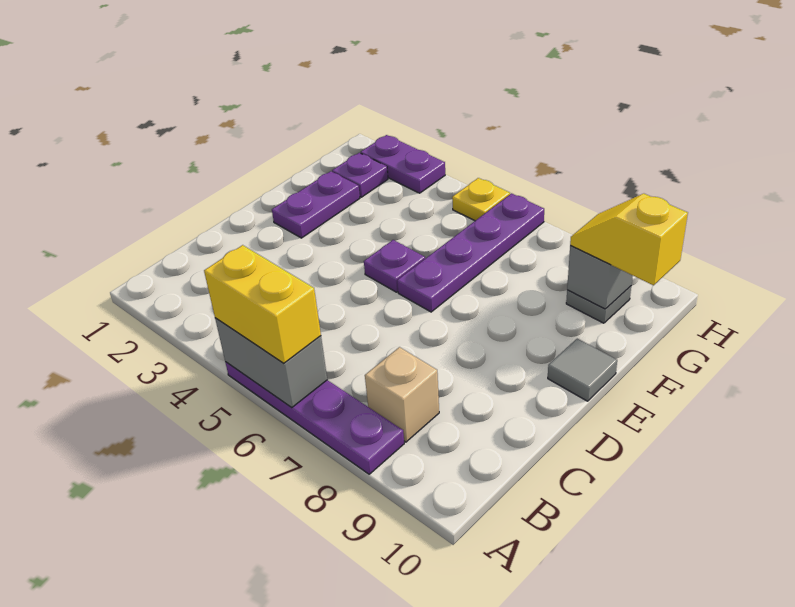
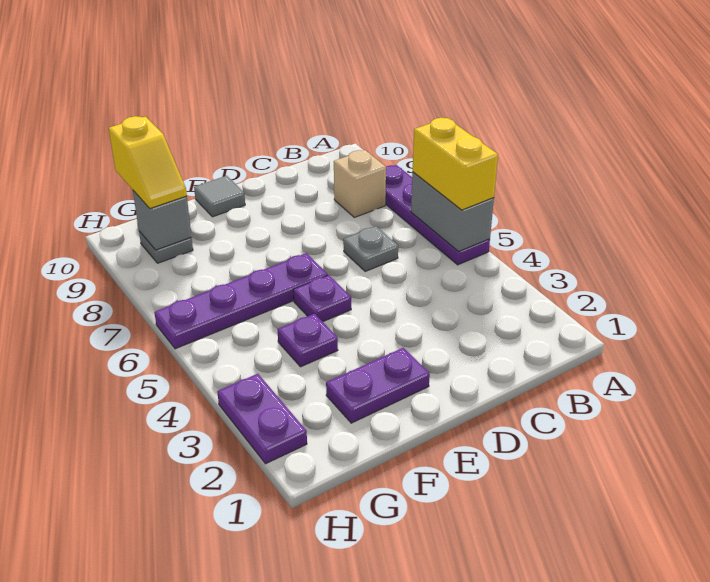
none -> grey 1x1 plate [343,226,398,271]
purple 1x1 plate [332,153,388,197] -> purple 1x1 plate moved to [277,314,338,367]
yellow 1x1 plate [452,178,510,221] -> none

